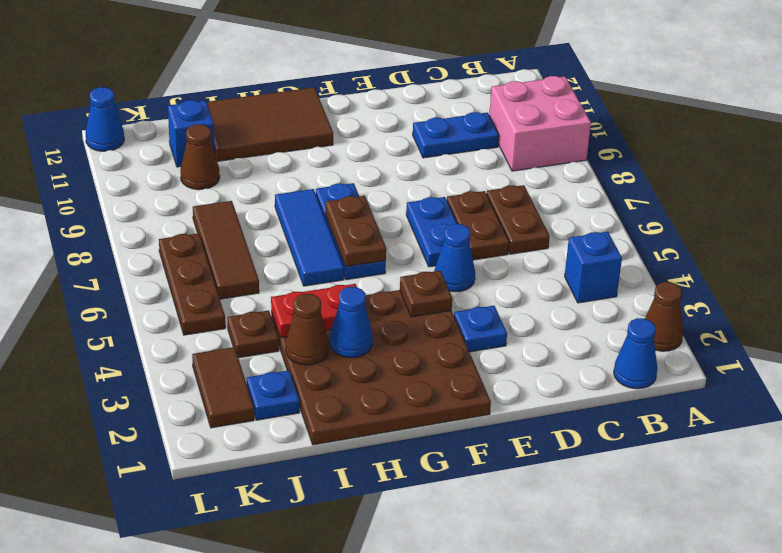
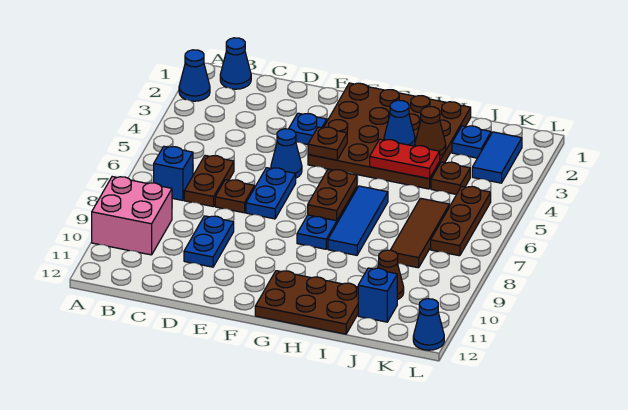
brown 1x1 cone [645,282,683,351] -> blue 1x1 cone [179,50,210,101]
blue 1x1 brick [565,232,622,303] -> blue 1x1 brick moved to [154,146,193,200]
blue 1x2 plate [413,112,499,158] -> blue 1x2 plate turned to [184,216,234,267]
brown 1x2 plate [447,191,509,260] -> brown 1x1 plate [215,180,254,213]
brown 2x3 tile [207,87,333,161] -> brown 2x3 plate [255,271,358,334]
brown 1x2 tile [192,347,254,428] -> blue 1x2 tile [472,132,522,183]

